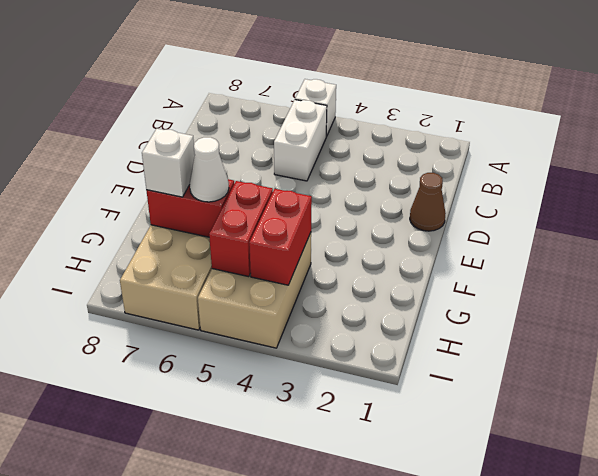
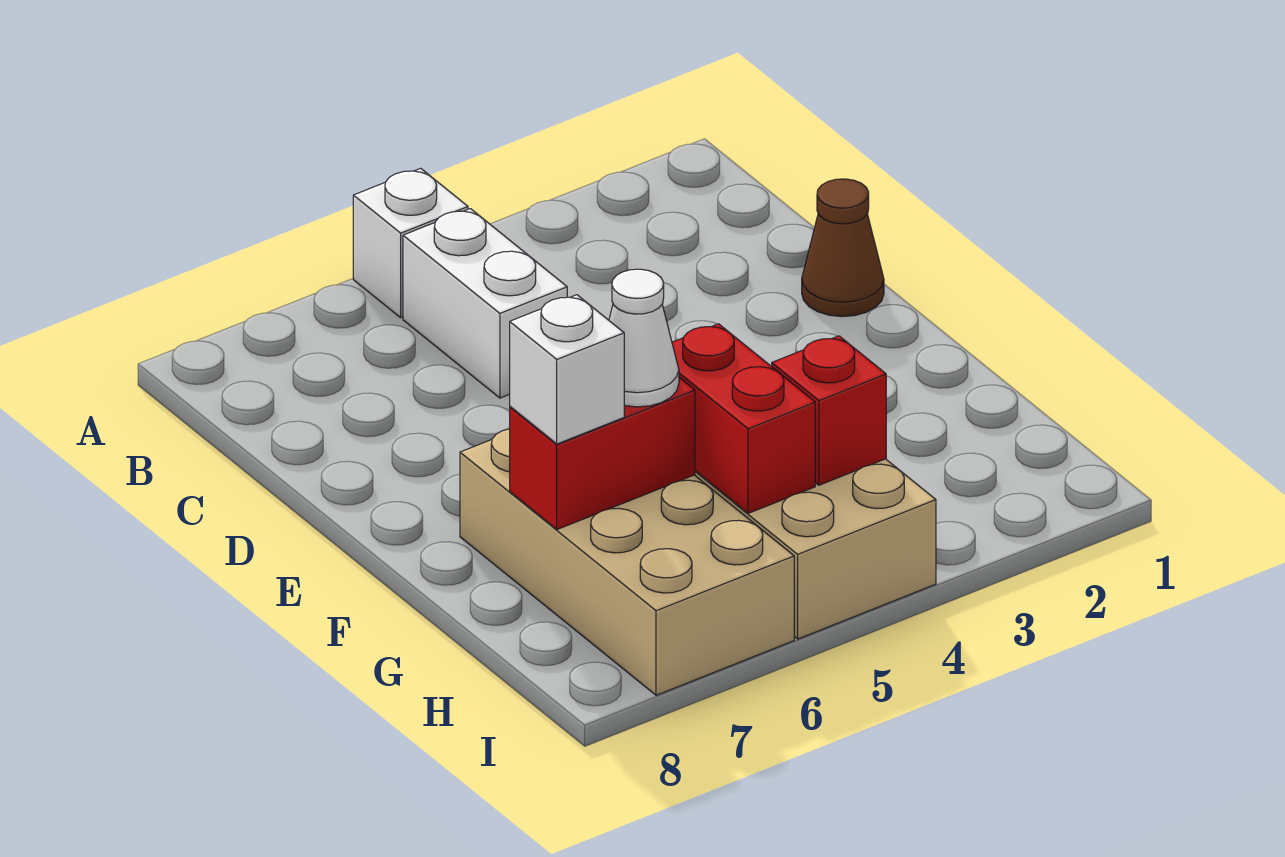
red 1x2 brick [249,189,312,285] -> red 1x1 brick [772,336,886,485]

